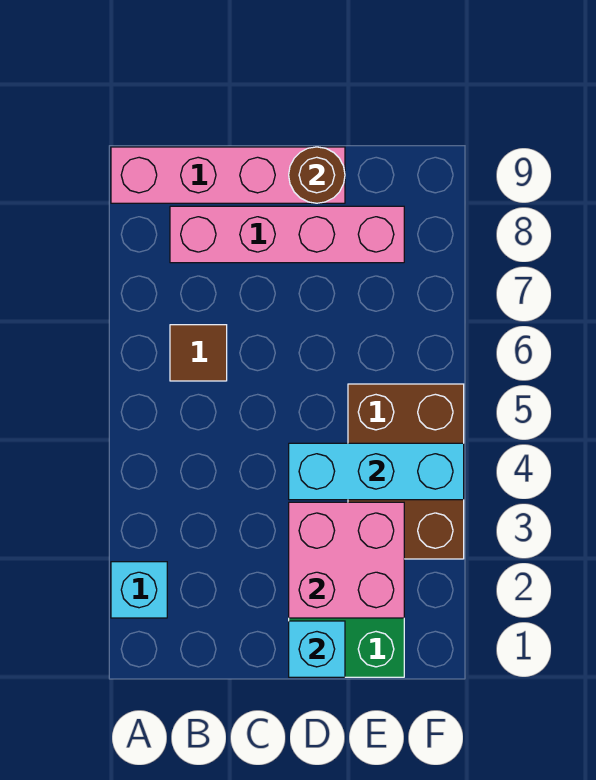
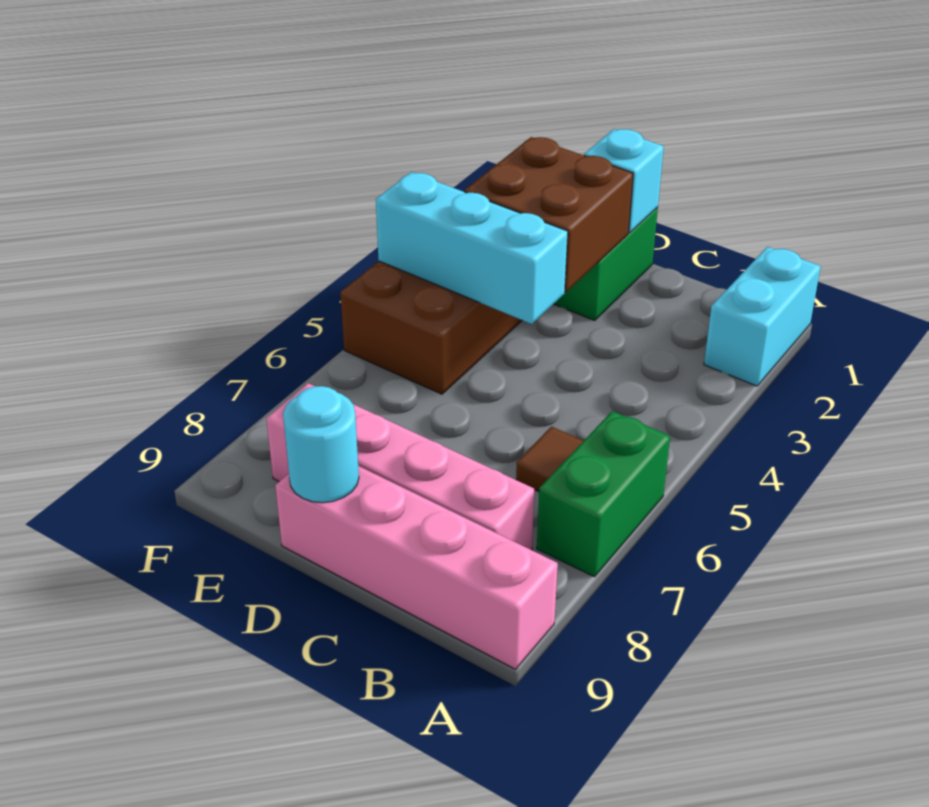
cyan 1x1 brick [111,562,167,618] -> cyan 1x2 brick [704,247,821,386]
none -> green 1x2 brick [537,411,670,577]
pink 2x2 brick [289,502,404,618] -> brown 2x2 brick [464,137,633,292]
brown 1x1 round brick [289,147,345,203] -> cyan 1x1 round brick [283,386,359,503]

